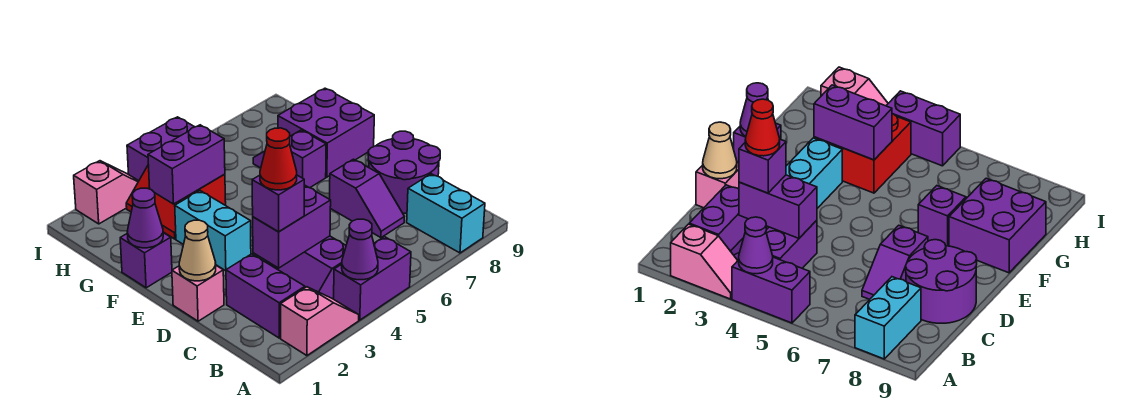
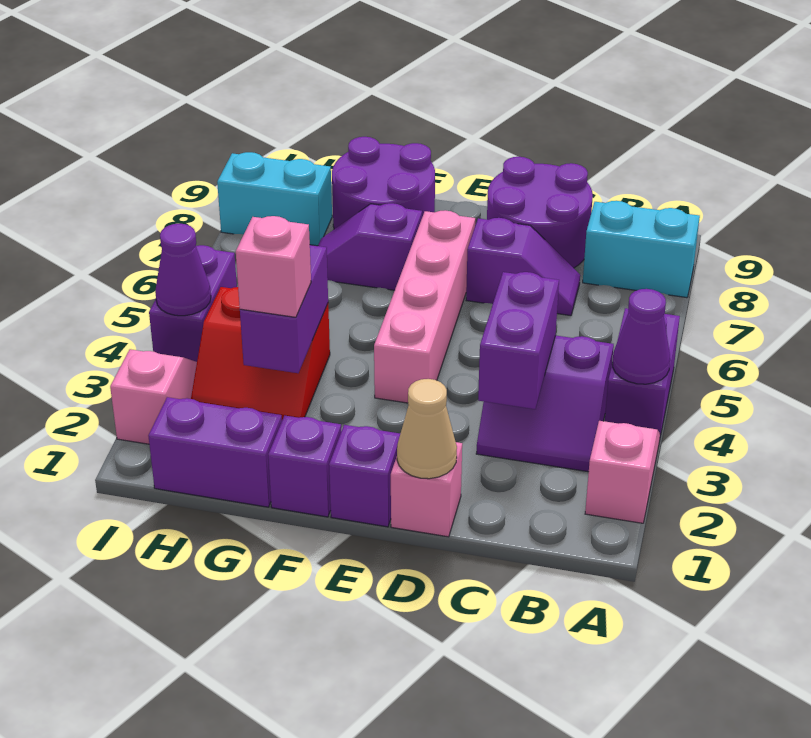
purple 1x2 brick [226,254,305,338] -> purple 1x2 brick moved to [148,397,282,507]
purple 1x1 brick [252,175,304,232] -> purple 1x1 brick moved to [329,425,400,527]
red 1x1 cone [260,128,297,190] -> none
cyan 1x2 brick [175,191,251,271] -> cyan 1x2 brick moved to [217,152,332,246]
none -> pink 1x4 brick [374,210,475,403]
purple 1x1 cone [127,188,163,248] -> purple 1x1 cone moved to [155,224,211,316]
purple 2x2 brick [278,88,374,177] -> purple 2x2 round brick [332,137,435,229]
none -> pink 1x1 brick [236,216,311,317]

